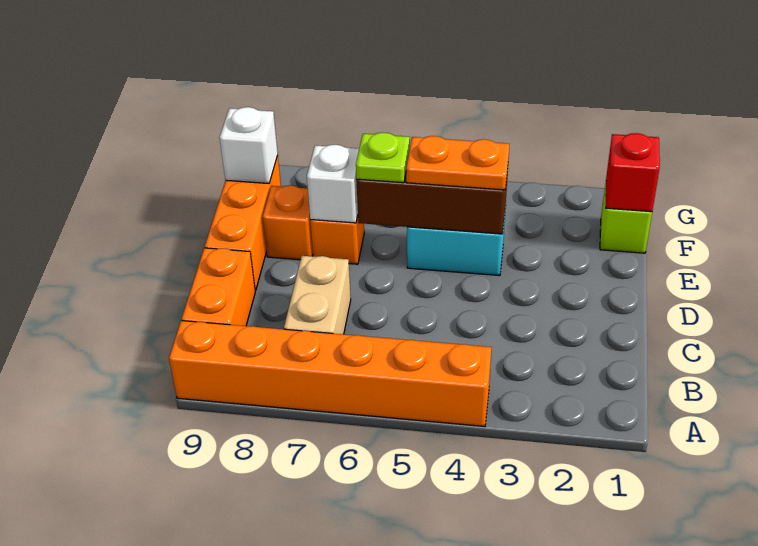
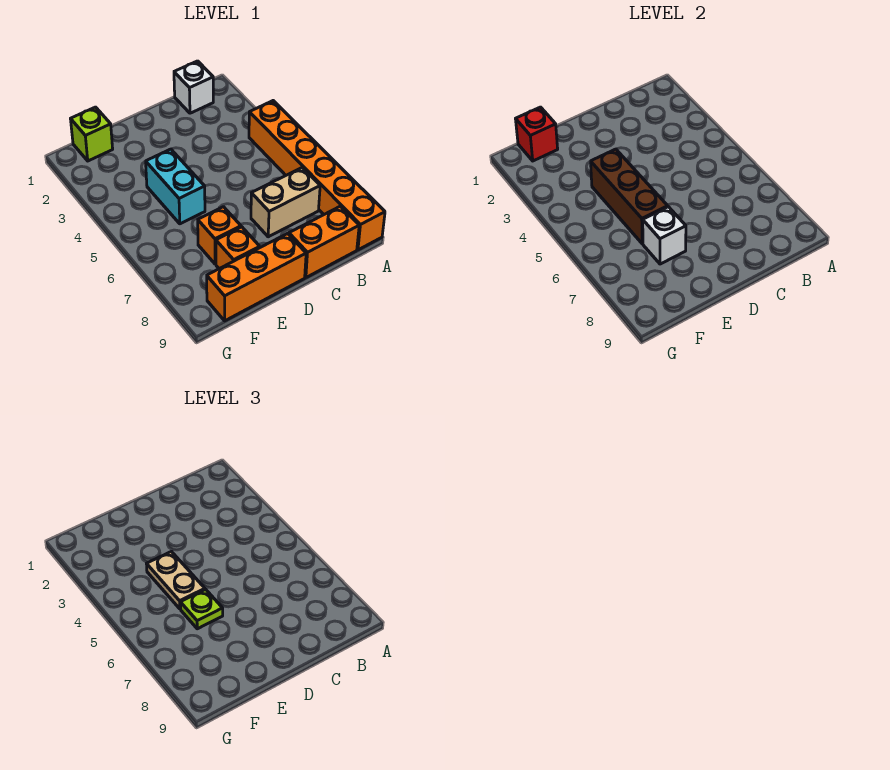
orange 1x2 plate [406,136,509,190] -> tan 1x2 plate [147,552,205,609]
white 1x1 brick [219,107,278,184] -> white 1x1 brick moved to [174,61,213,113]

